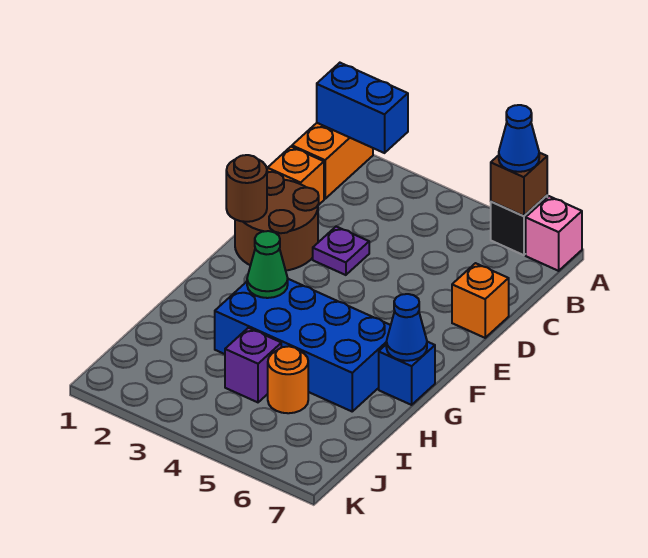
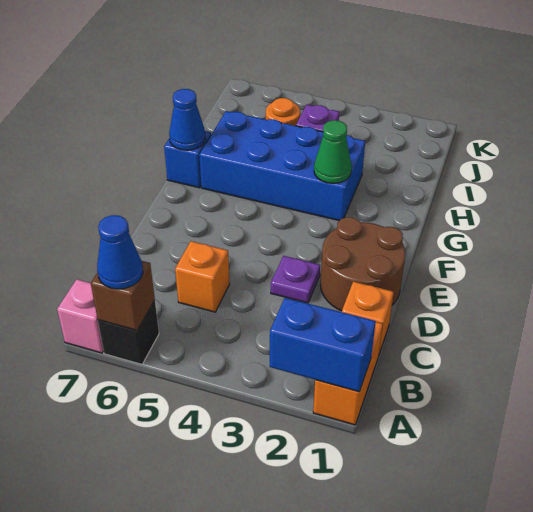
orange 1x1 brick [452,263,509,338] -> orange 1x1 brick moved to [175,241,230,312]
brown 1x1 round brick [226,155,267,222] -> none

